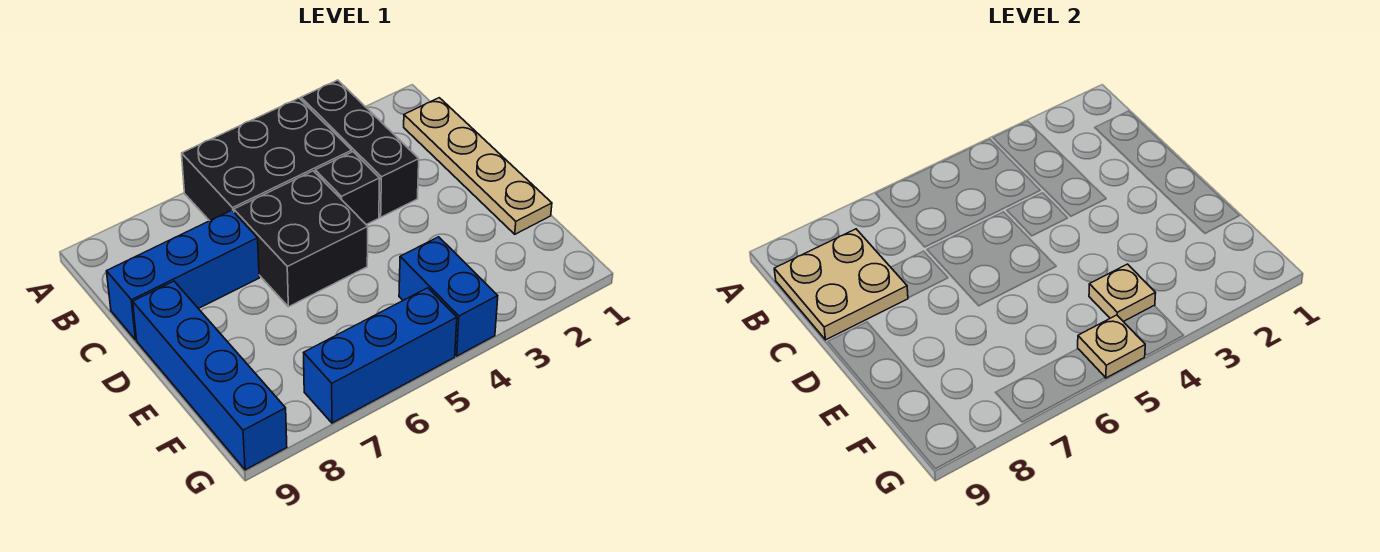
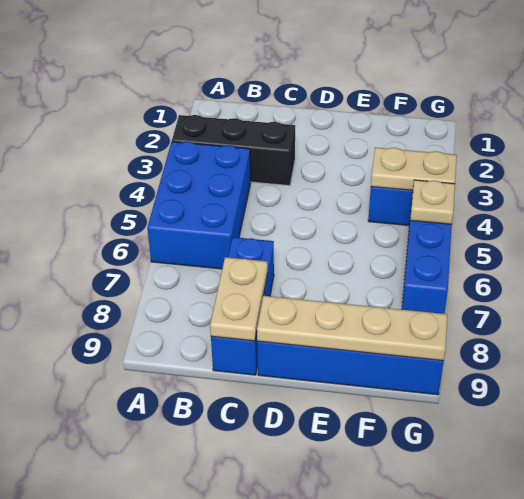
black 2x3 brick [182,98,352,221] -> blue 2x3 brick [147,142,251,269]
tan 1x4 plate [404,98,552,234] -> tan 1x4 plate moved to [257,296,447,361]
tan 2x2 plate [774,229,908,340] -> tan 1x2 plate [210,257,268,341]
black 1x1 brick [315,152,380,225] -> none
black 2x2 brick [234,171,368,307] -> none
tan 1x1 plate [1089,264,1156,322] -> tan 1x2 plate [371,148,457,190]

